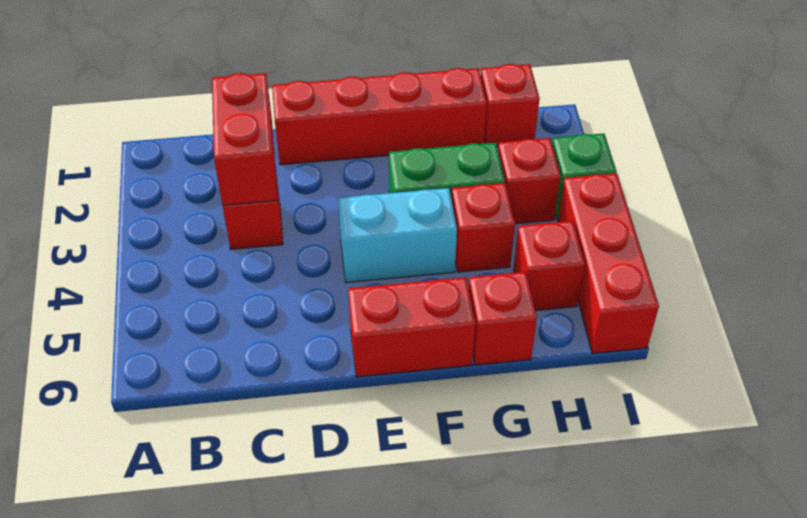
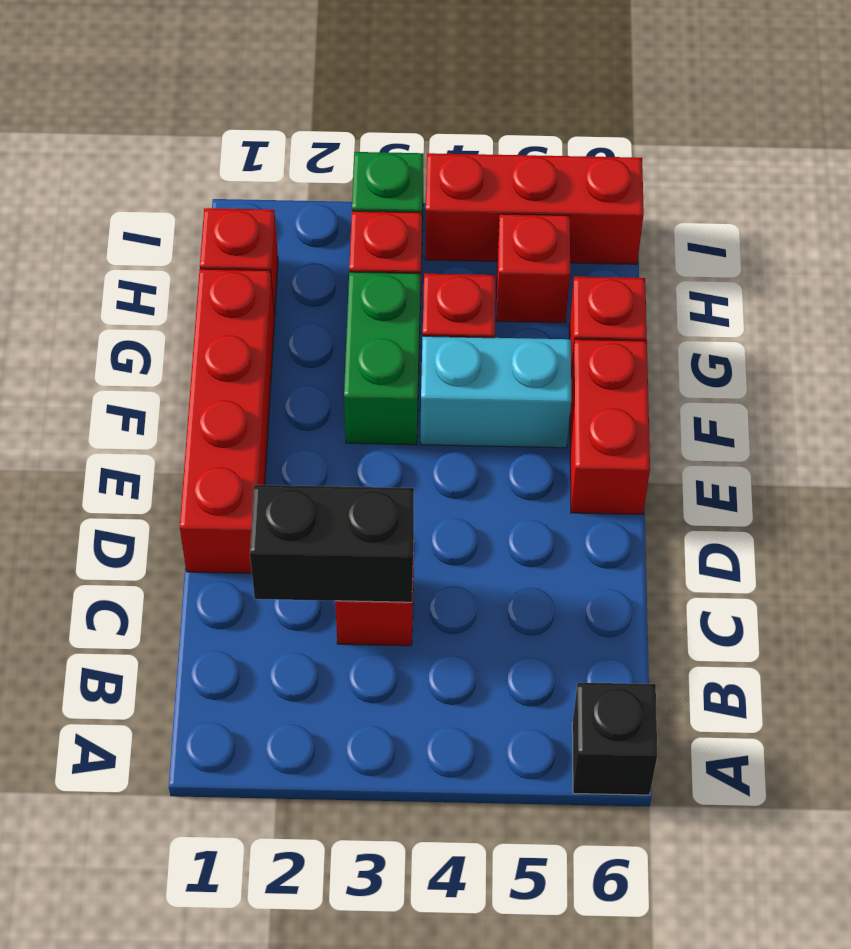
none -> black 1x1 brick [572,682,657,795]
red 1x2 brick [212,73,278,205] -> black 1x2 brick [250,485,414,602]
cyan 1x2 brick [338,188,457,283] -> cyan 1x2 brick turned to [421,336,571,448]

